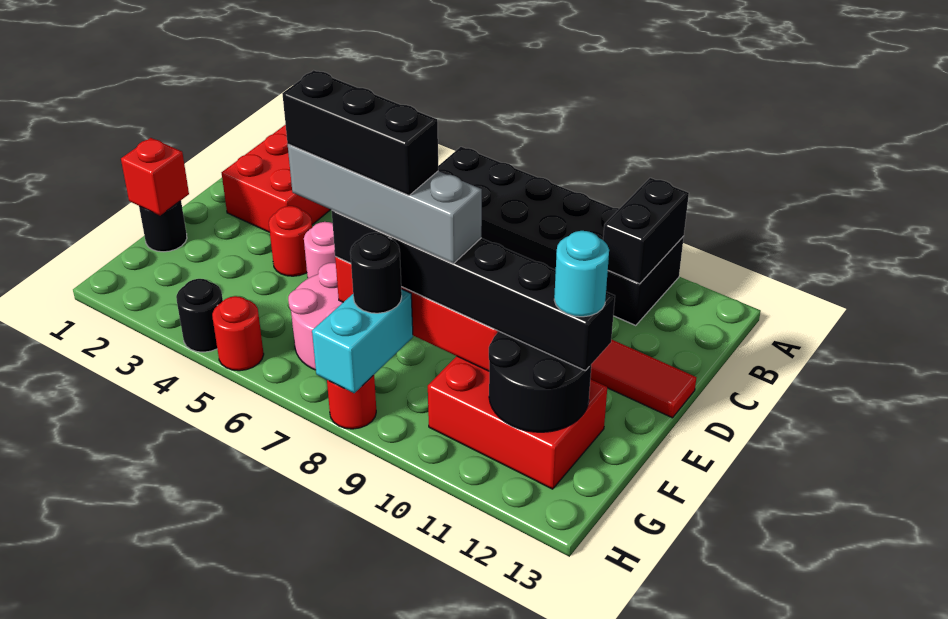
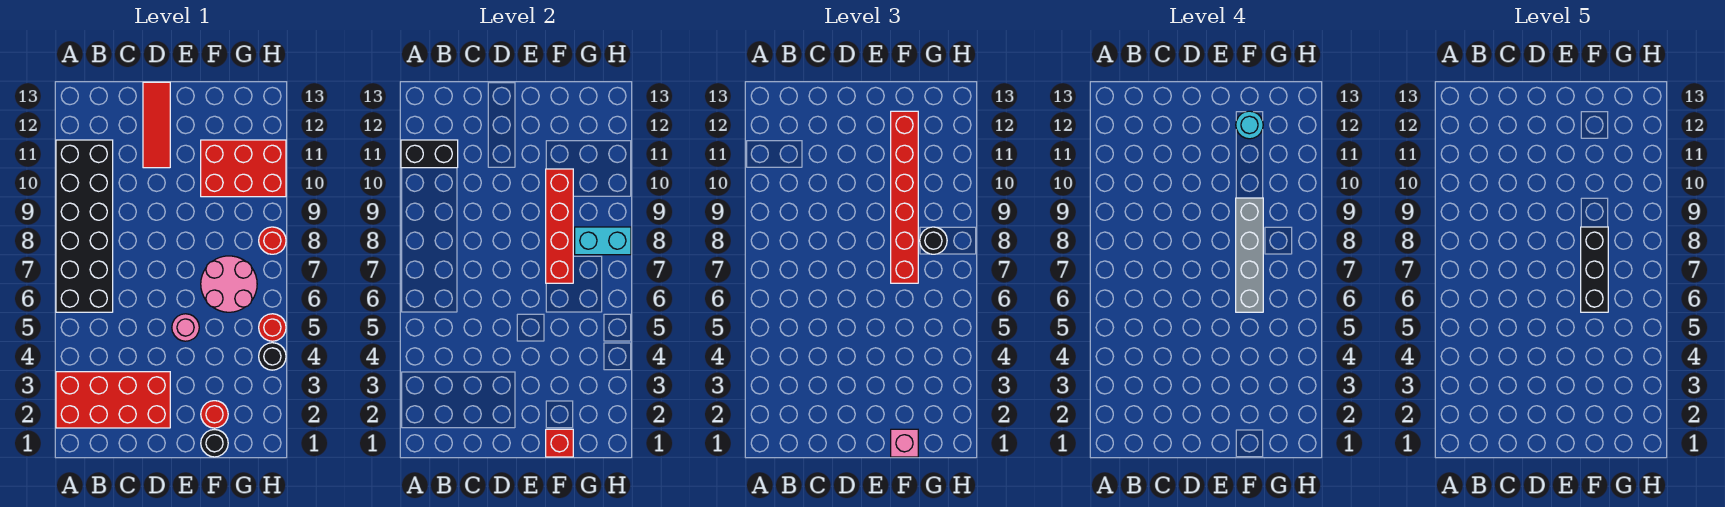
red 1x1 round brick [269,206,312,276] -> red 1x1 round brick moved to [201,401,228,428]
none -> pink 1x1 brick [891,429,918,457]
black 1x6 brick [332,210,615,371] -> red 1x6 brick [891,111,918,283]
red 2x3 brick [428,356,607,489] -> red 2x3 brick turned to [201,140,286,197]
black 2x2 round brick [489,332,591,432] -> none

